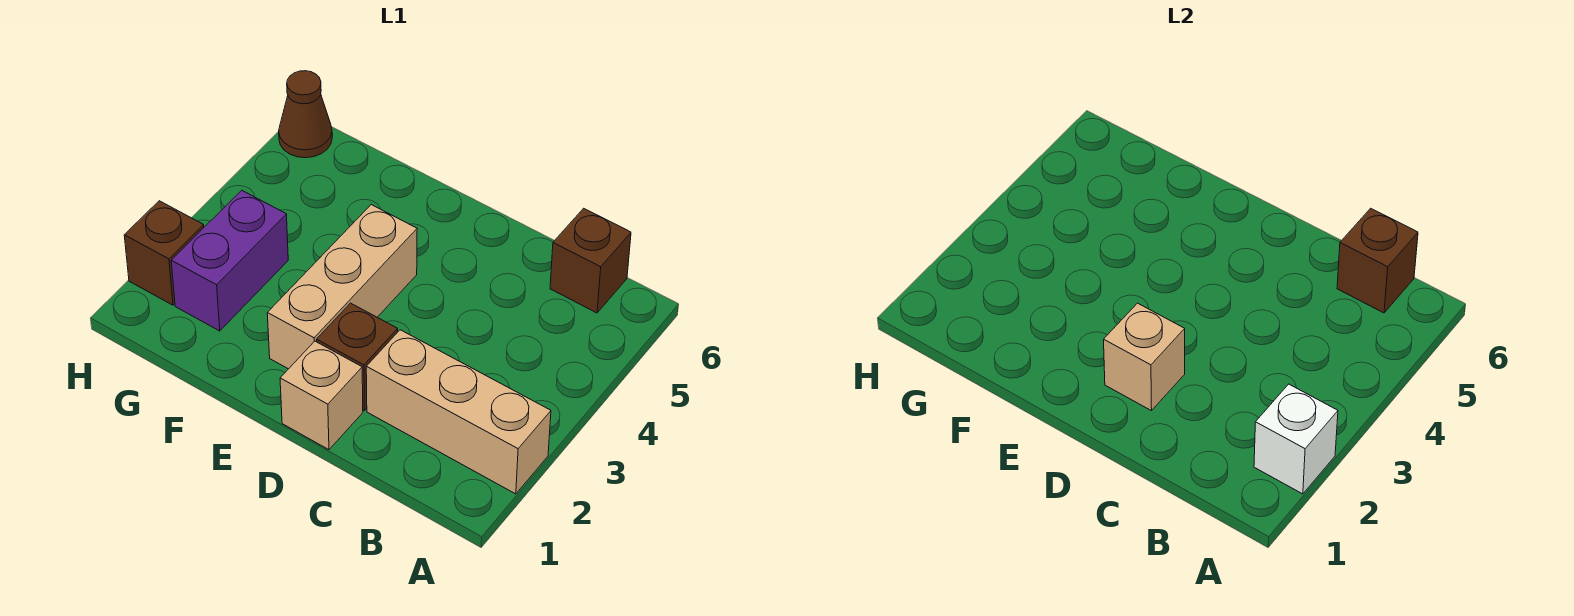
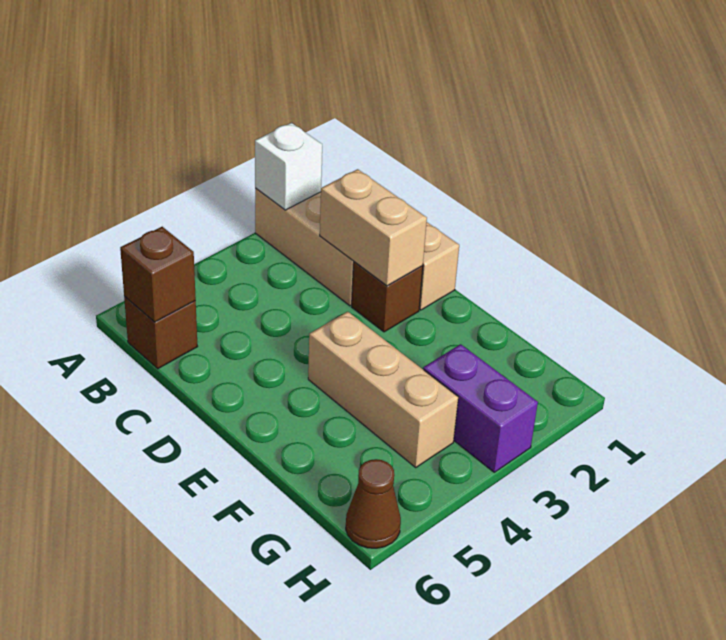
tan 1x1 brick [1104,303,1185,411] -> tan 1x2 brick [320,169,427,286]
tan 1x3 brick [267,205,417,369] -> tan 1x3 brick turned to [308,312,458,467]
purple 1x2 brick [171,190,288,331] -> purple 1x2 brick turned to [423,344,538,472]
brown 1x1 brick [124,201,204,305] -> none

